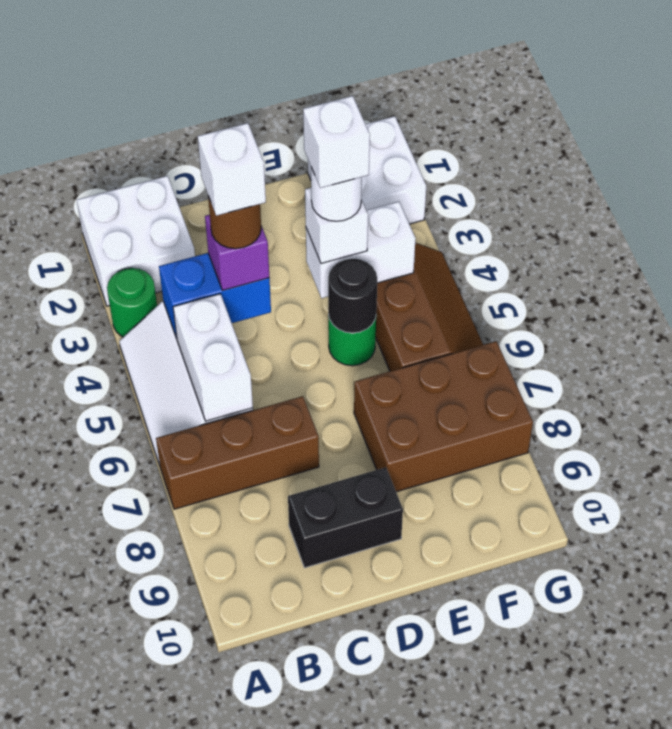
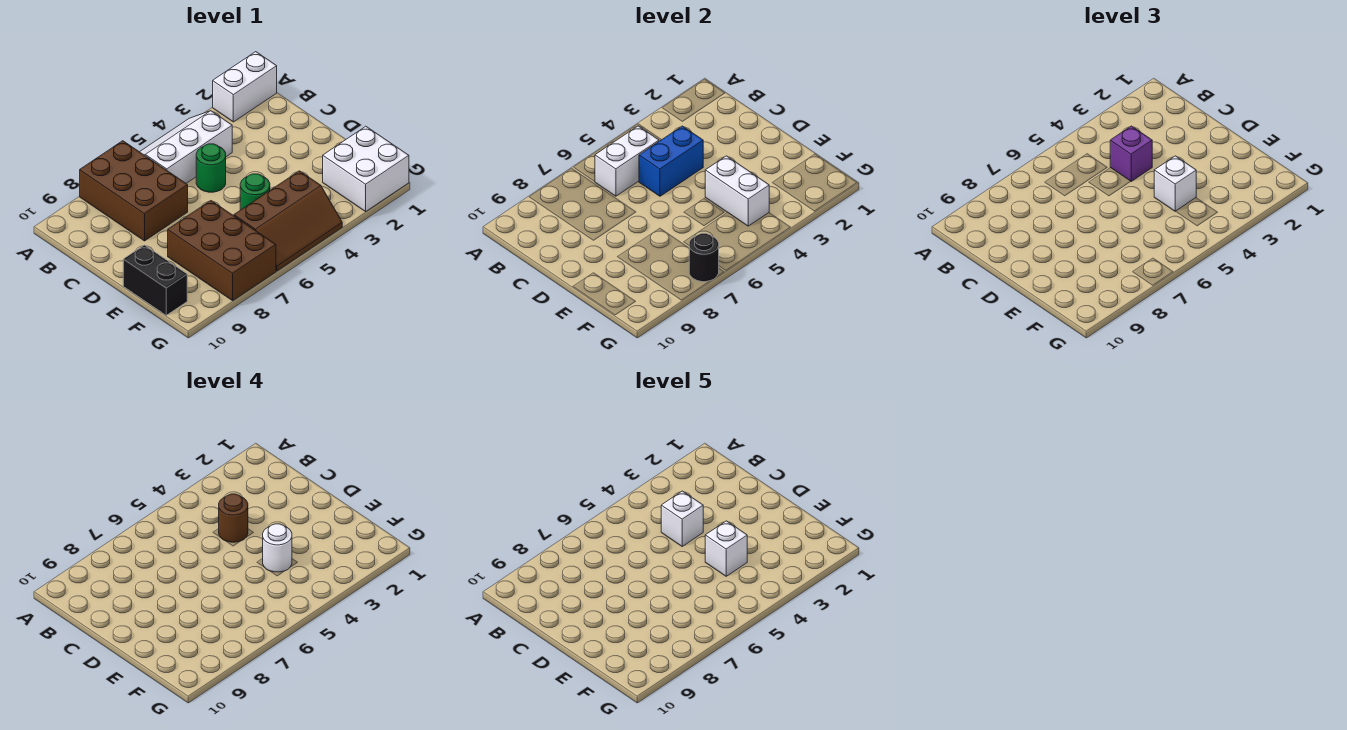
white 2x2 brick [77,176,195,306] -> white 1x2 brick [213,52,277,122]
green 1x1 round brick [107,268,157,337] -> green 1x1 round brick moved to [196,144,226,192]
brown 1x3 brick [156,396,319,509] -> brown 2x3 brick [80,141,188,241]
blue 1x2 brick [159,253,271,338] -> blue 1x2 brick turned to [639,126,703,196]
black 1x2 brick [288,467,403,568] -> black 1x2 brick moved to [123,245,187,315]
black 1x1 round brick [328,259,377,333] -> black 1x1 round brick moved to [689,233,719,282]

